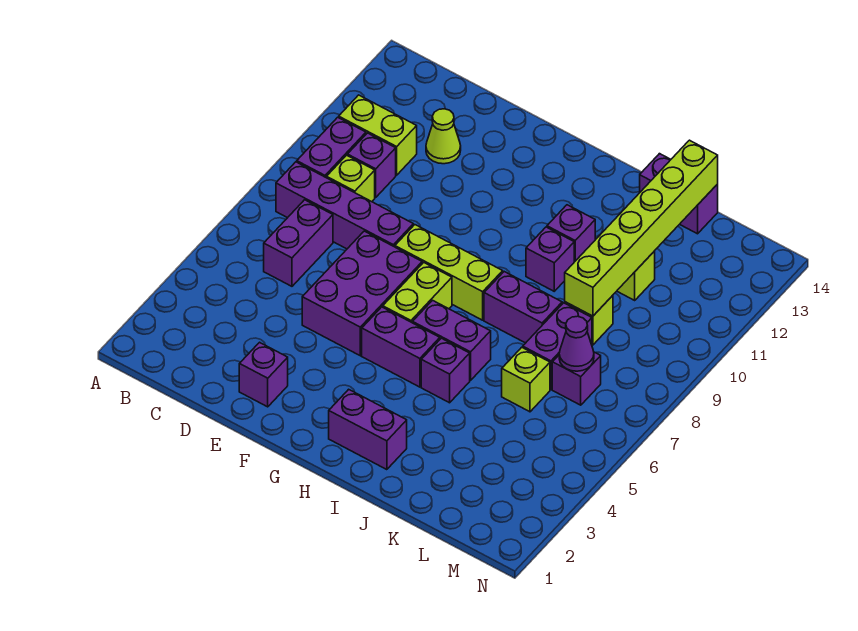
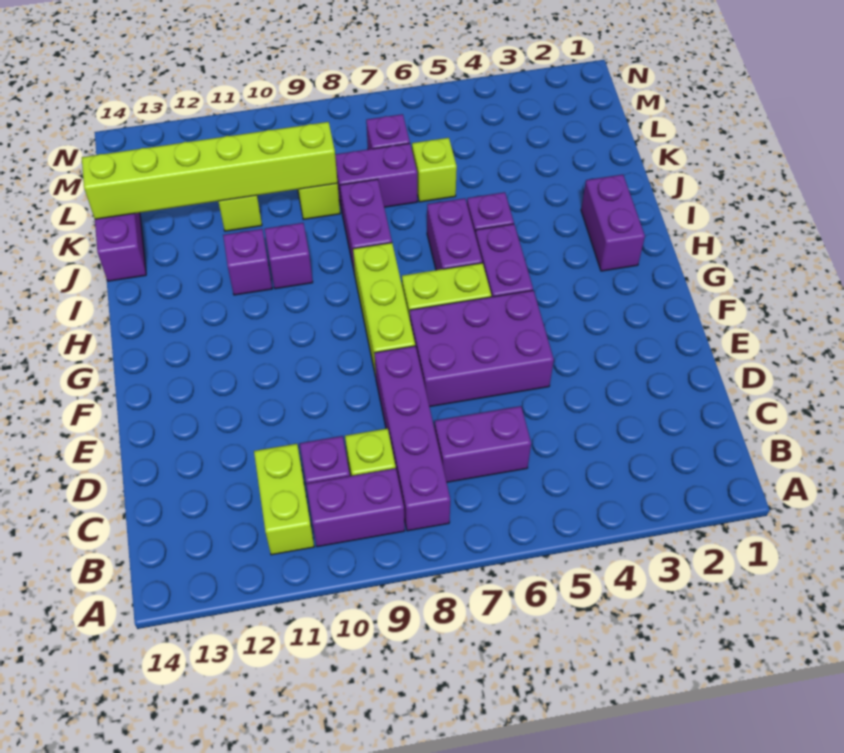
lime 1x1 cone [426,109,461,164] -> none
purple 1x1 brick [239,342,288,407] -> none
purple 1x1 cone [559,316,594,371] -> none

